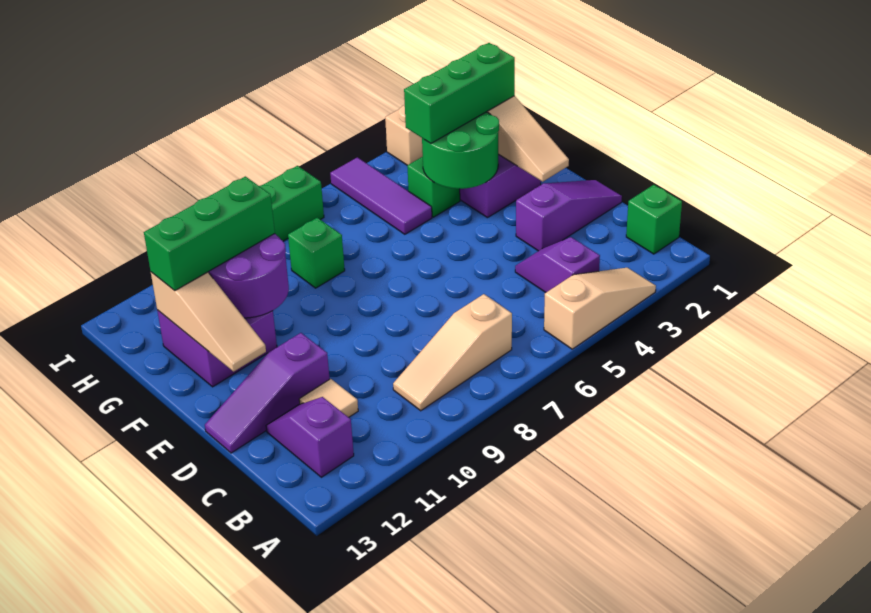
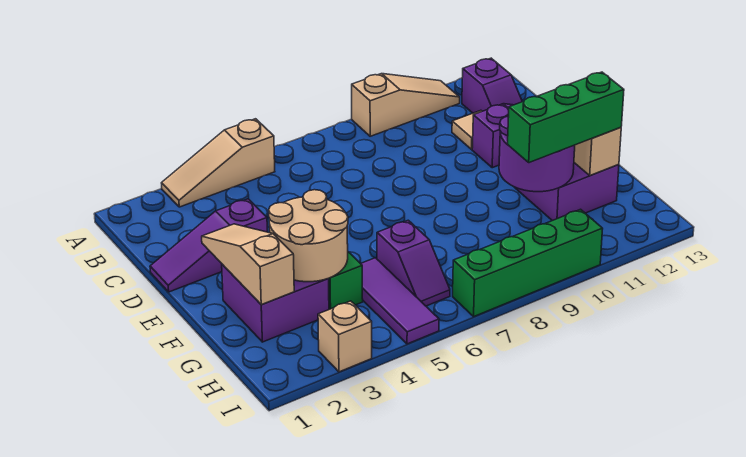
green 1x1 brick [626,185,682,254] -> none
purple 1x2 slope [515,237,600,292] -> purple 1x2 slope moved to [377,220,450,306]
tan 1x3 slope [393,294,512,411] -> tan 1x3 slope moved to [352,74,460,136]
green 2x2 round brick [422,112,499,189] -> tan 2x2 round brick [269,190,348,282]
green 1x3 brick [404,43,515,143] -> none
green 1x1 brick [288,218,345,288] -> none

